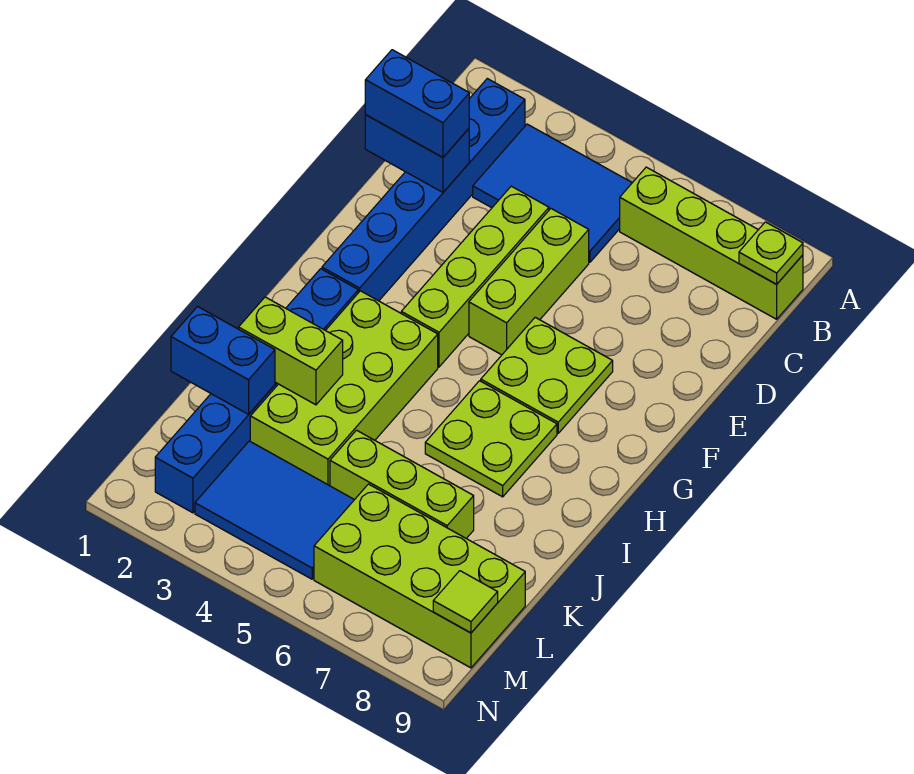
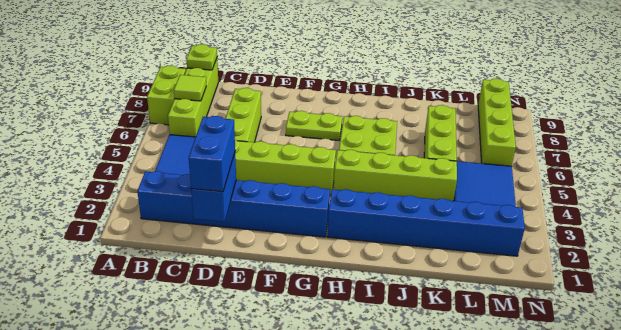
lime 1x3 brick [469,209,589,355] -> lime 1x3 brick turned to [225,88,261,142]
lime 2x2 plate [481,317,613,433] -> lime 1x2 plate [286,111,342,140]
lime 2x4 brick [250,291,438,486] -> lime 1x4 brick [334,150,457,201]
lime 1x2 brick [239,297,343,405] -> lime 1x2 brick moved to [147,66,186,125]
blue 1x2 brick [171,307,275,414] -> none
lime 2x4 brick [314,484,525,668] -> lime 1x4 brick [478,79,516,166]
lime 1x1 tile [433,571,498,633] -> lime 1x1 tile moved to [174,75,206,101]

